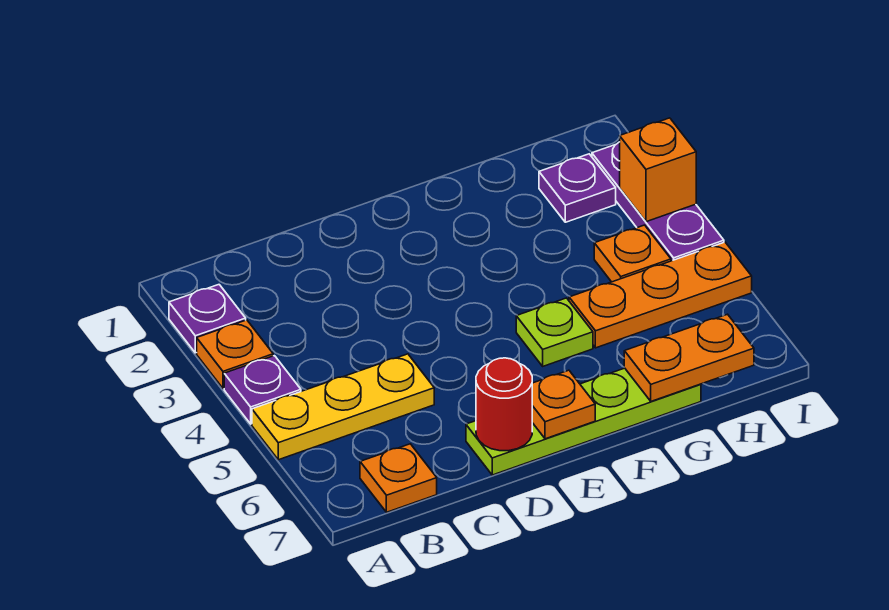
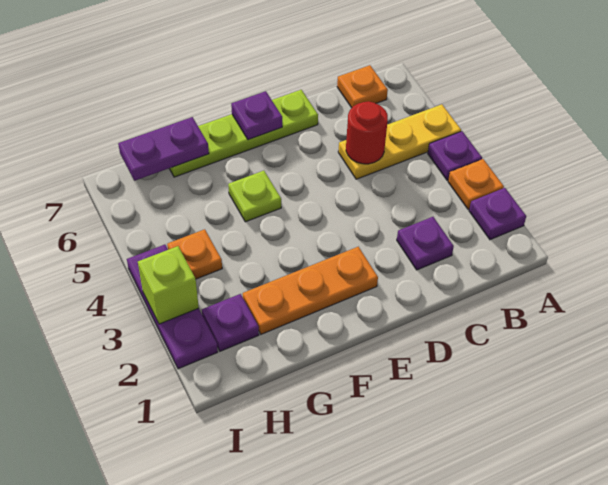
none -> purple 1x1 plate [397,217,454,270]
red 1x1 round brick [476,358,532,451] -> red 1x1 round brick moved to [346,101,388,164]
orange 1x1 plate [532,370,595,439] -> purple 1x1 plate [231,91,282,140]
orange 1x3 plate [569,242,752,348] -> orange 1x3 plate moved to [243,247,378,334]
orange 1x2 plate [624,314,754,401] -> purple 1x2 plate [118,117,209,181]
orange 1x1 brick [620,118,696,222] -> lime 1x1 brick [138,246,199,324]

